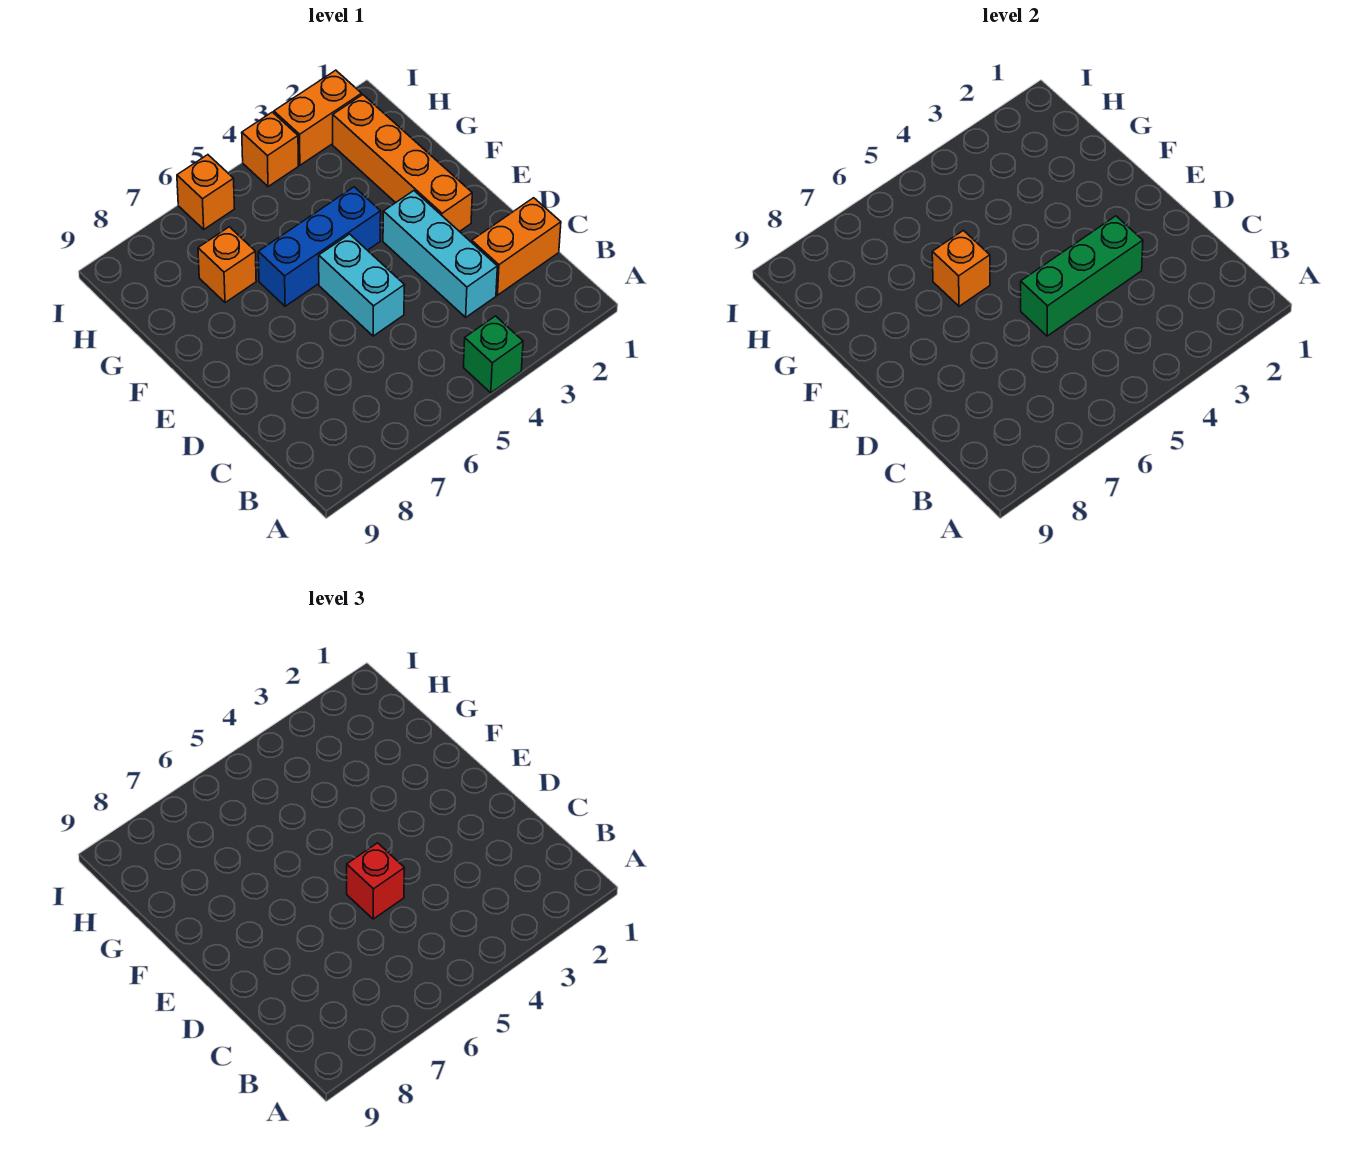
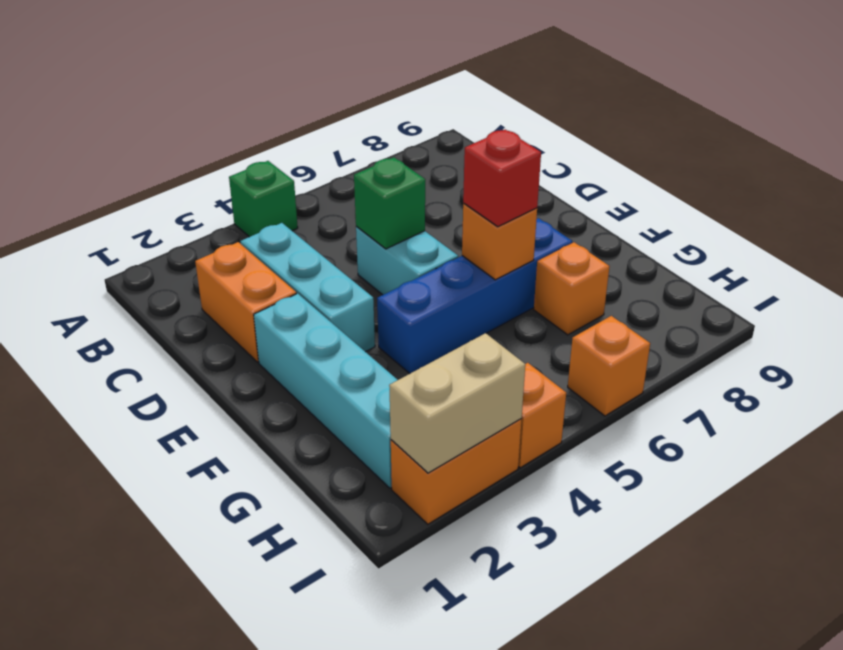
orange 1x2 brick [472,198,561,295] -> orange 1x2 brick turned to [195,242,296,362]
green 1x3 brick [1021,216,1143,336] -> green 1x1 brick [354,157,425,249]
red 1x1 brick [347,843,405,919] -> red 1x1 brick moved to [463,130,541,227]
orange 1x4 brick [333,95,472,232] -> cyan 1x4 brick [254,294,397,488]
blue 1x3 brick [258,187,381,306] -> blue 1x4 brick [377,218,572,374]
none -> tan 1x2 brick [389,333,525,473]

